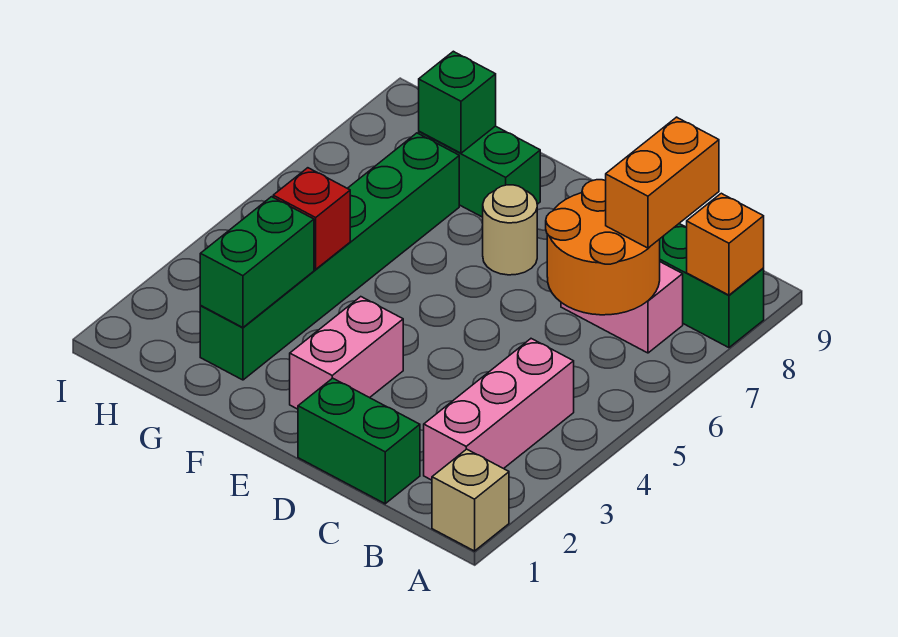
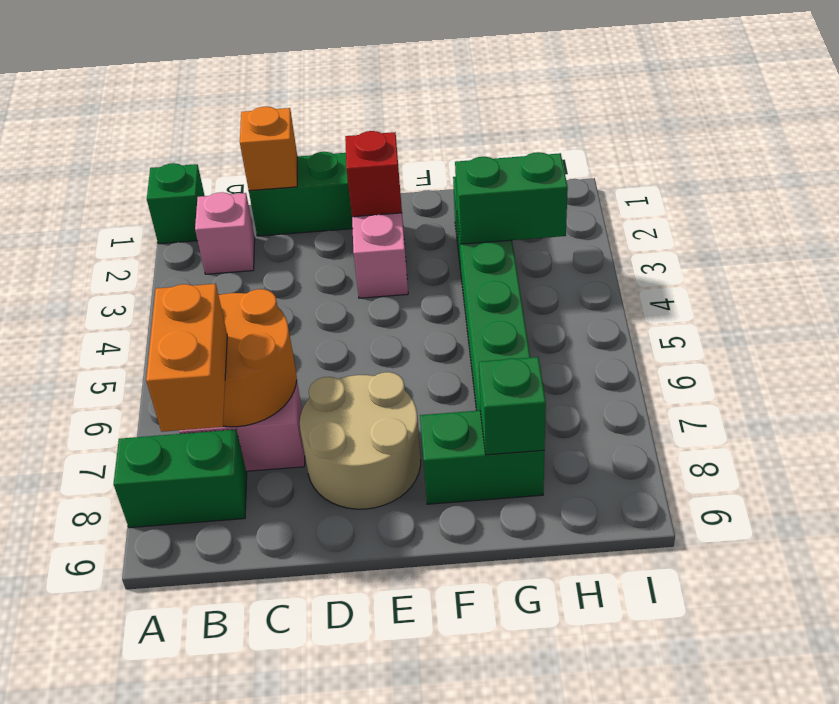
tan 1x1 brick [432,449,509,551] -> green 1x1 brick [147,163,205,244]
orange 1x1 brick [686,193,764,295] -> orange 1x1 brick moved to [240,107,297,191]
pink 1x3 brick [424,339,574,480] -> pink 1x1 brick [195,192,255,274]
tan 1x1 round brick [483,185,537,275] -> tan 2x2 round brick [300,372,421,509]
green 1x2 brick [200,197,314,328] -> green 1x2 brick turned to [455,152,568,244]
red 1x1 brick [273,168,350,269] -> red 1x1 brick moved to [345,131,402,217]

